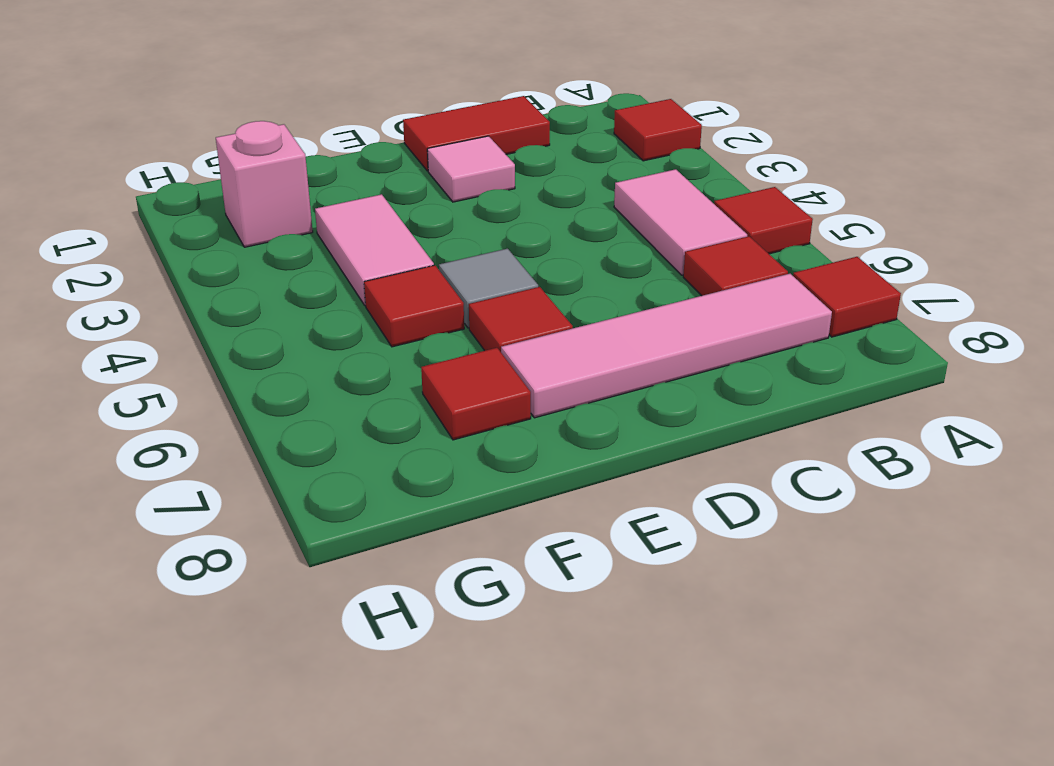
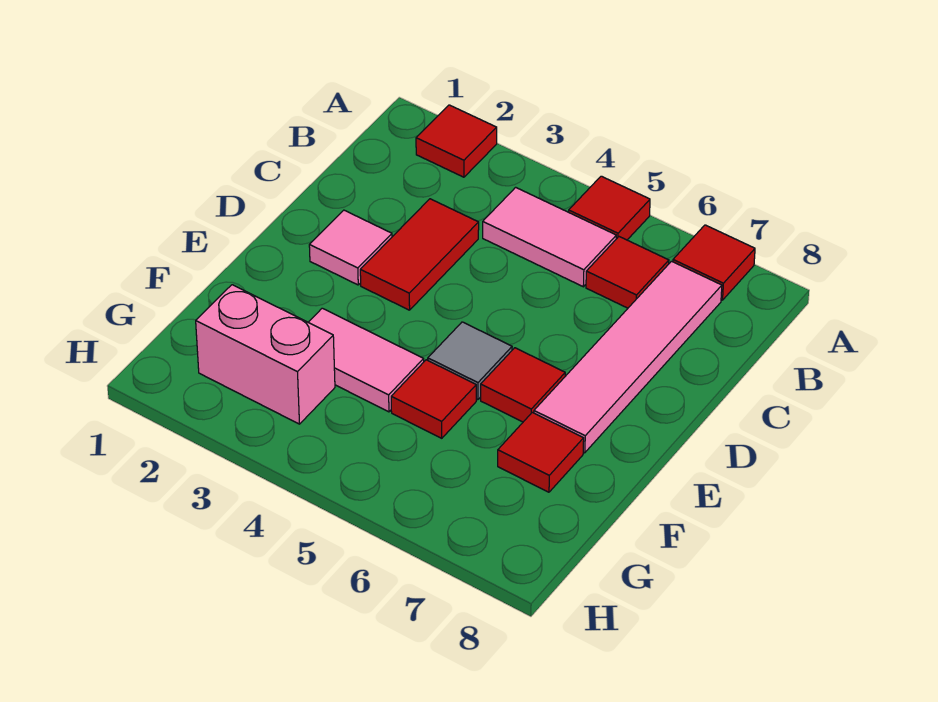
red 1x2 tile [403,96,550,171] -> red 1x2 tile moved to [360,199,479,310]
pink 1x1 brick [216,121,313,247] -> pink 1x2 brick [196,285,335,424]

